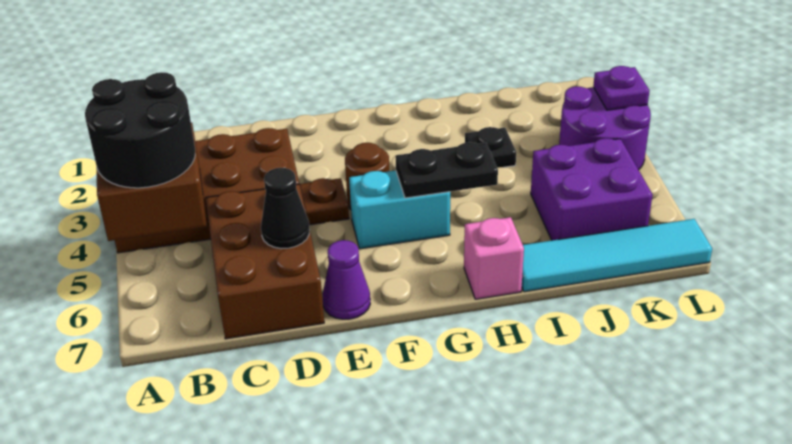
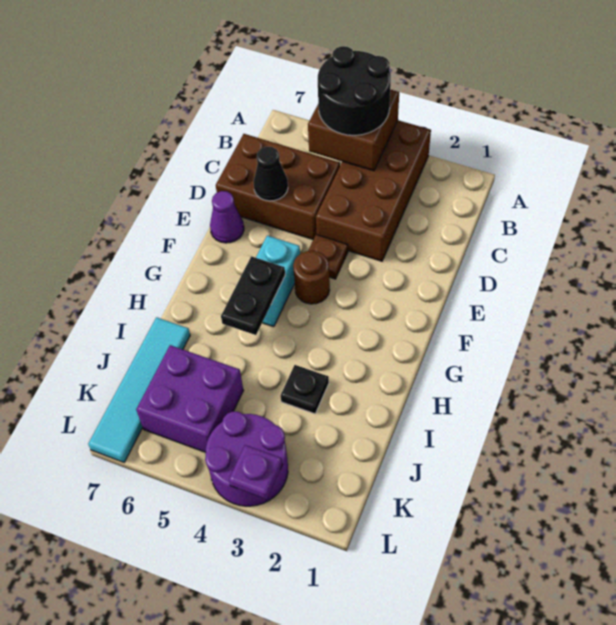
pink 1x1 brick [464,217,524,299] -> none

